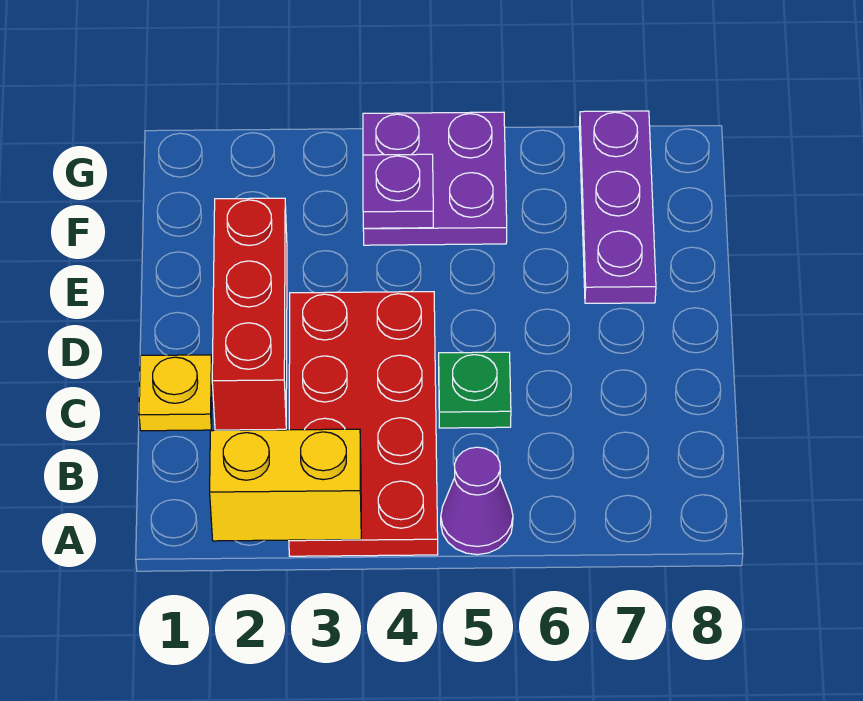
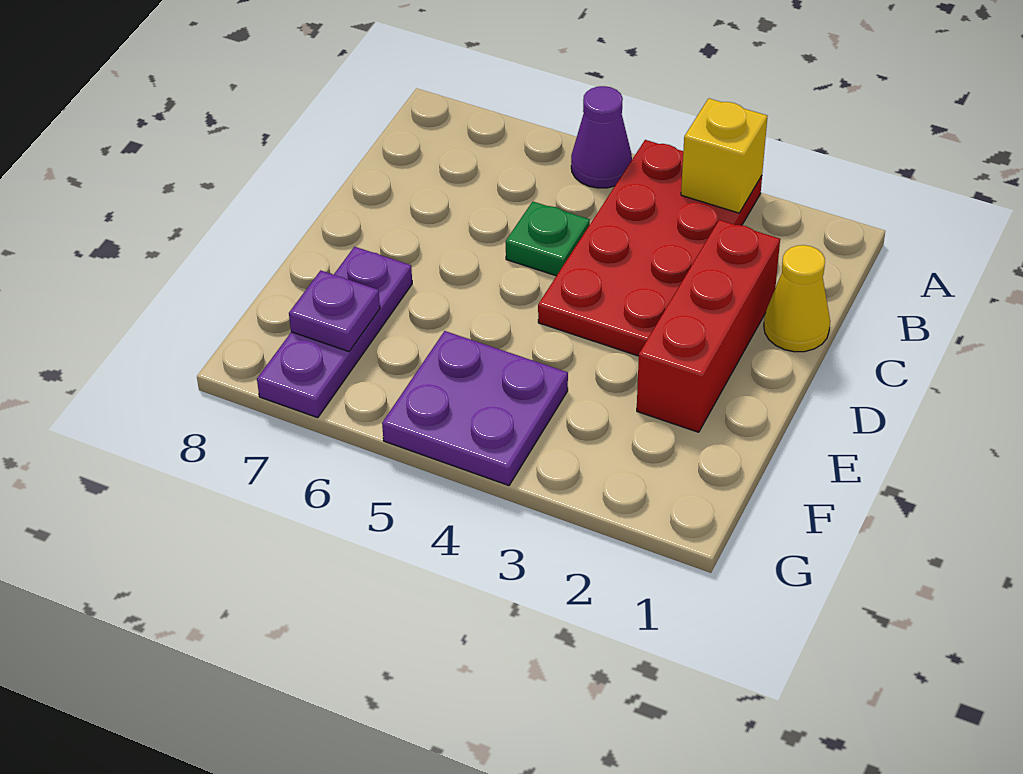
yellow 1x2 brick [210,429,361,541] -> yellow 1x1 brick [681,98,767,213]
yellow 1x1 plate [139,355,212,431] -> yellow 1x1 cone [764,245,830,352]
purple 1x1 plate [363,154,433,228] -> purple 1x1 plate moved to [289,270,380,352]

